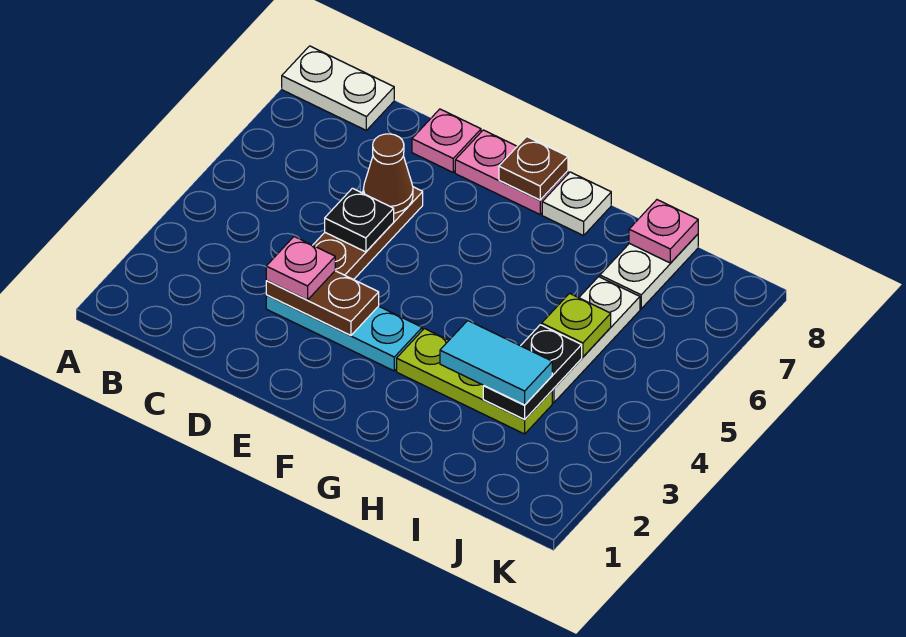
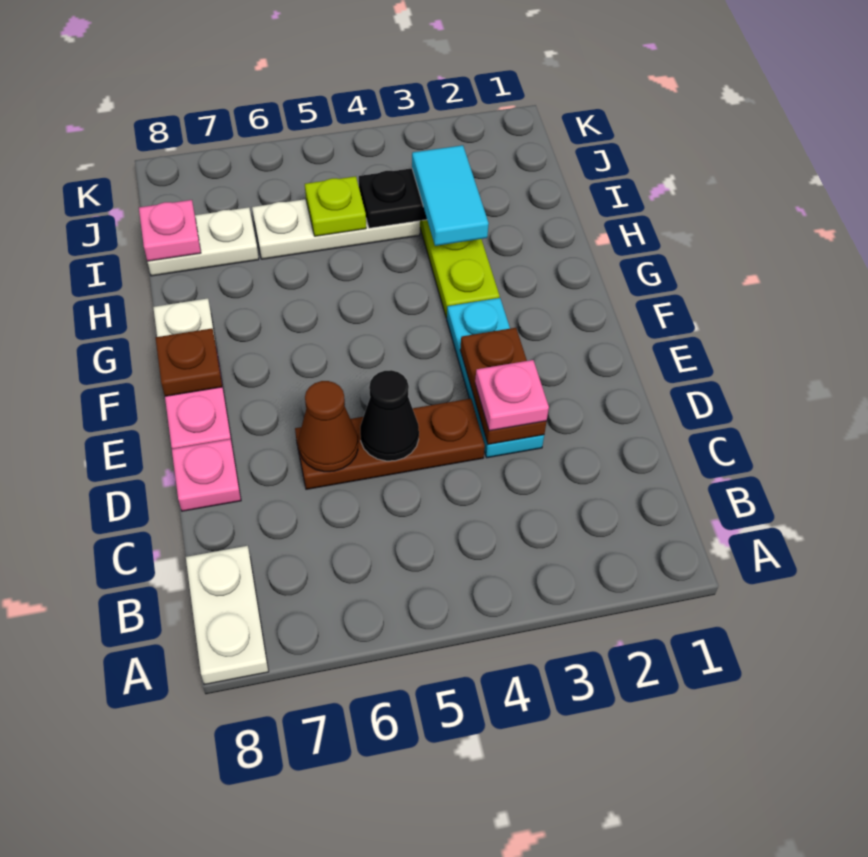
black 1x1 plate [325,188,394,252] -> black 1x1 cone [360,370,419,461]

